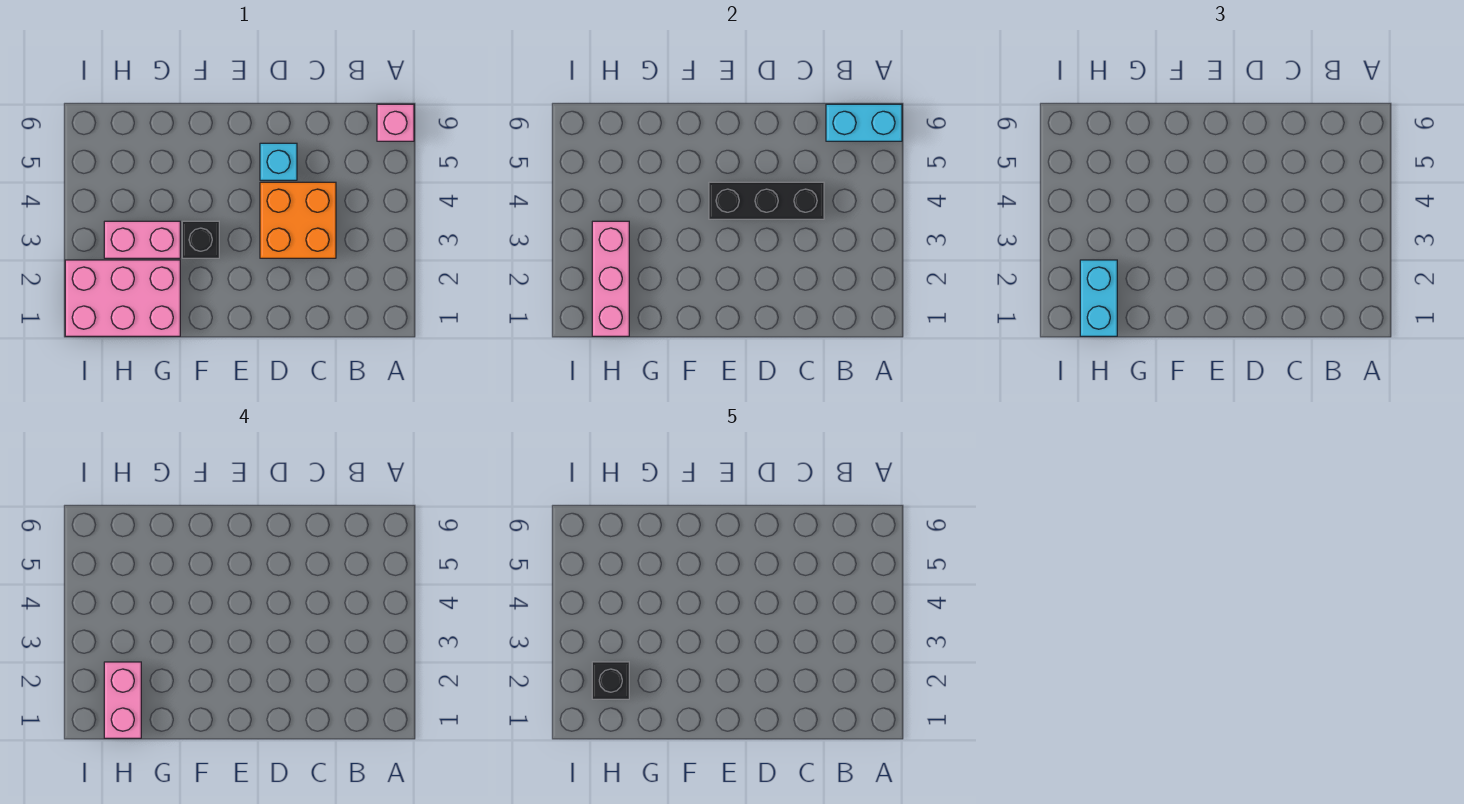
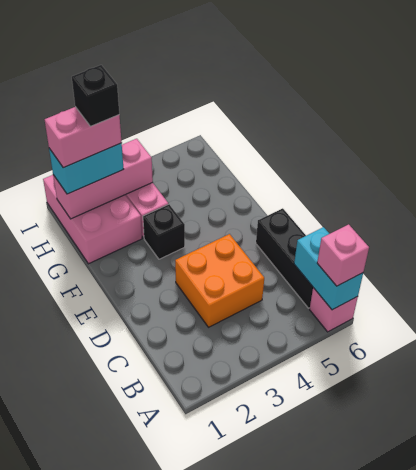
none -> pink 1x1 brick [317,224,369,286]
black 1x3 brick [709,182,824,219] -> black 1x3 brick moved to [256,208,313,308]
cyan 1x1 brick [260,143,297,180] -> none

